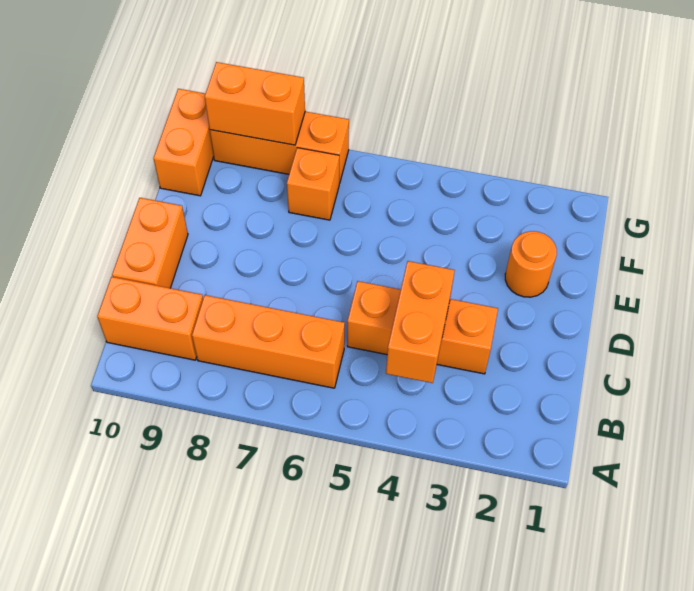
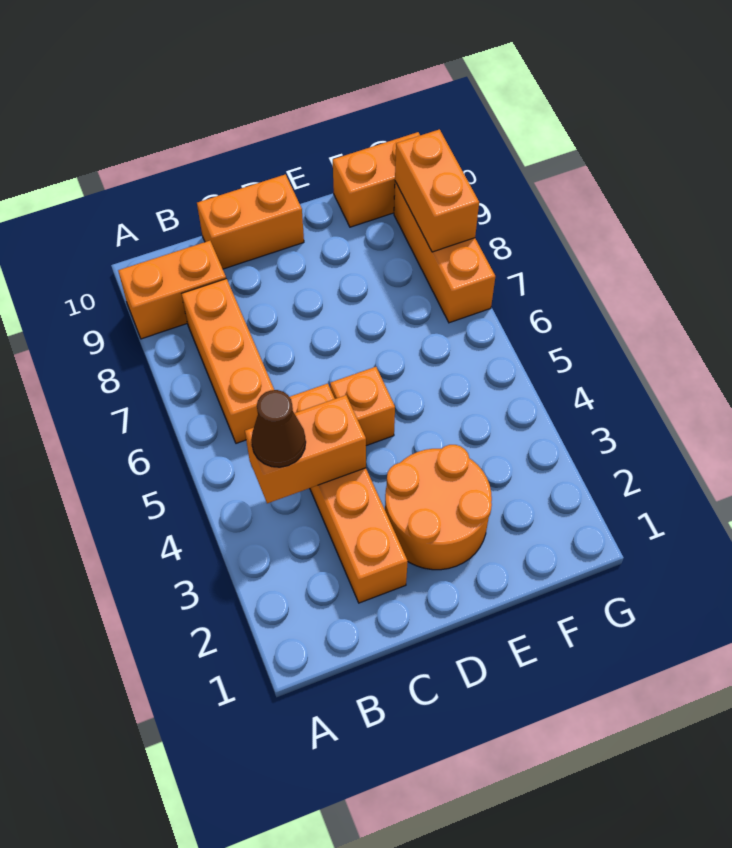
none -> brown 1x1 cone [251,390,306,467]
orange 1x2 brick [97,277,203,360] -> orange 1x2 brick turned to [118,241,226,339]
orange 1x3 brick [347,281,498,374] -> orange 1x4 brick [290,384,408,603]
orange 1x1 round brick [505,231,557,297] -> orange 2x2 round brick [385,445,492,570]
orange 1x1 brick [287,148,339,220] -> orange 1x1 brick moved to [330,367,395,446]

